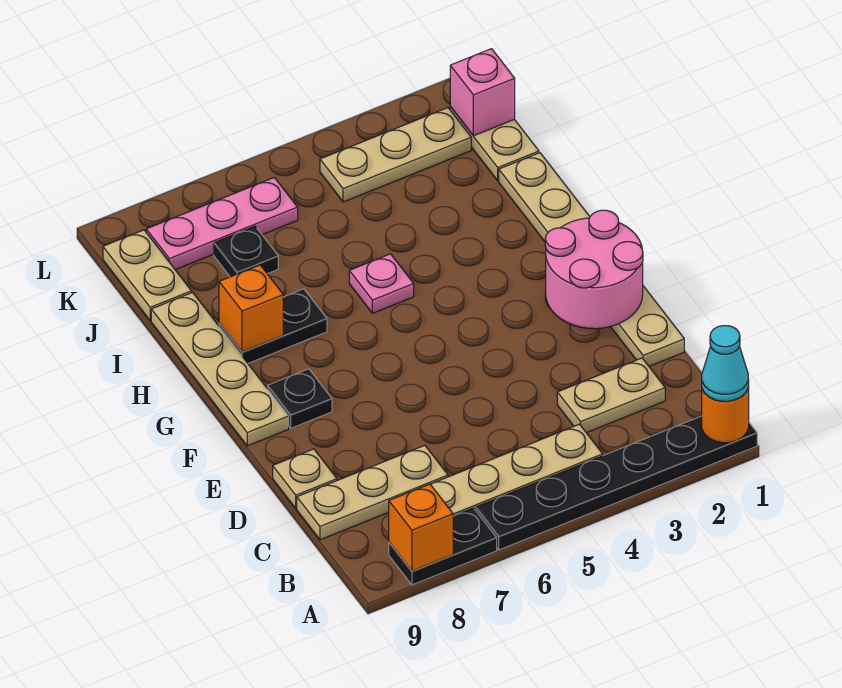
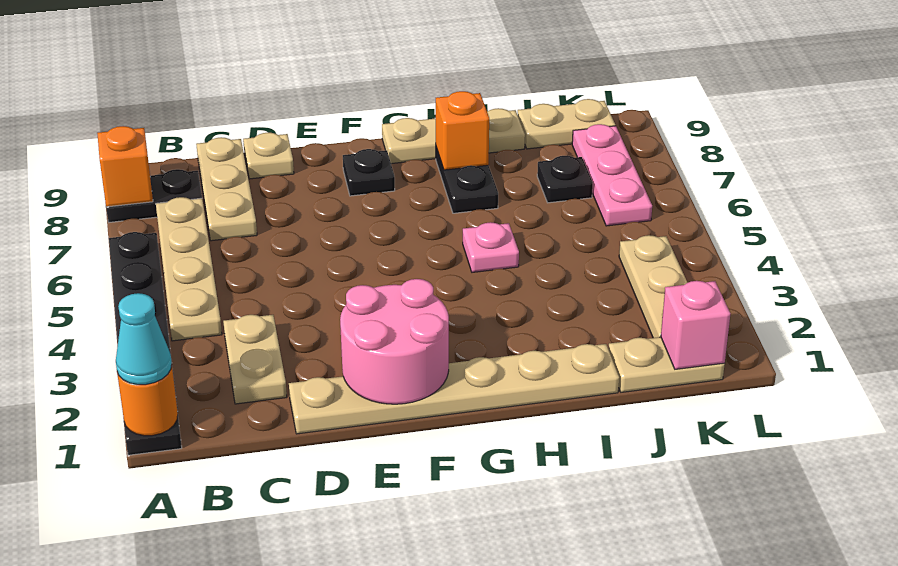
black 1x2 plate [389,508,497,585] -> black 1x2 plate turned to [106,169,202,222]
tan 1x4 plate [151,293,289,446] -> tan 1x3 plate [382,108,525,164]

